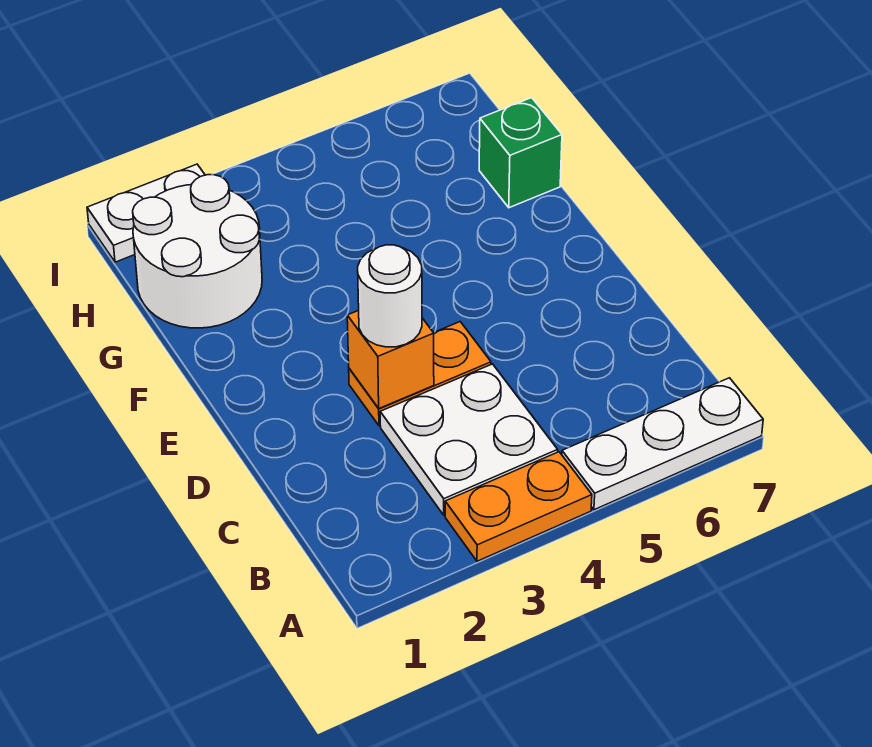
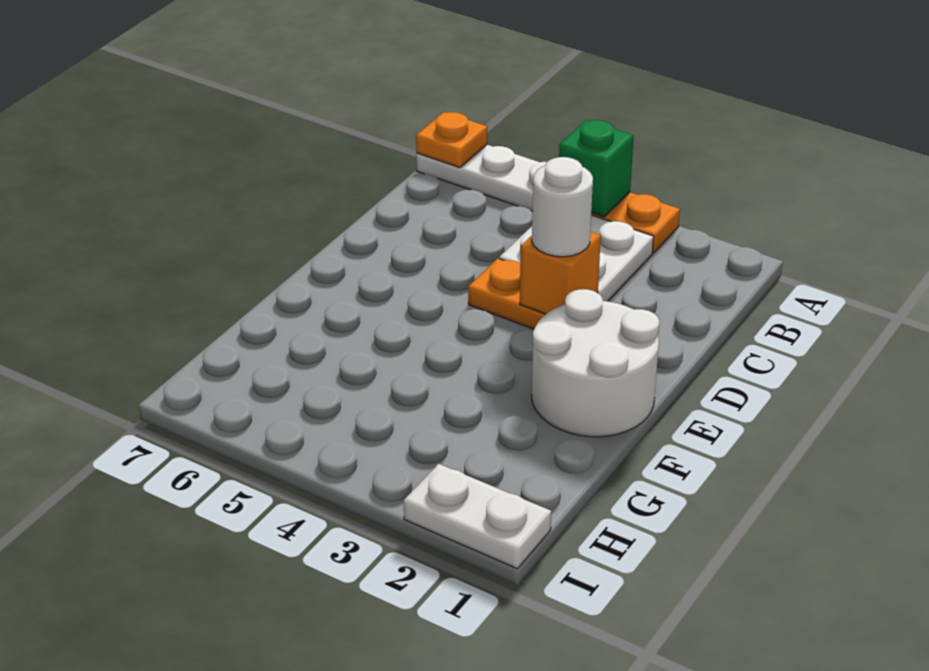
none -> orange 1x1 plate [416,112,488,168]
white 2x2 round brick [133,175,262,328] -> white 2x2 round brick moved to [532,289,660,437]
green 1x1 brick [479,98,562,208] -> green 1x1 brick moved to [559,120,634,217]

